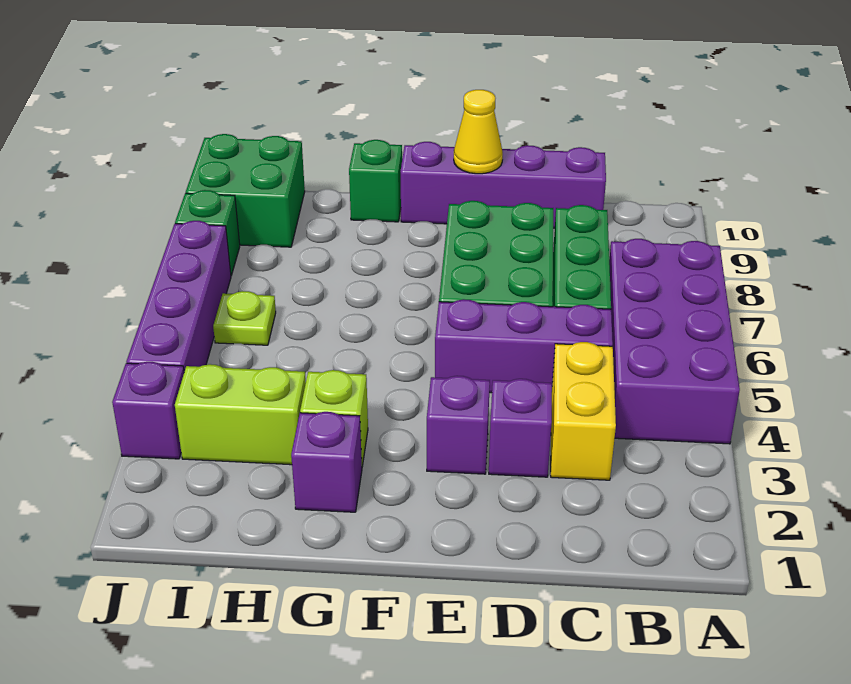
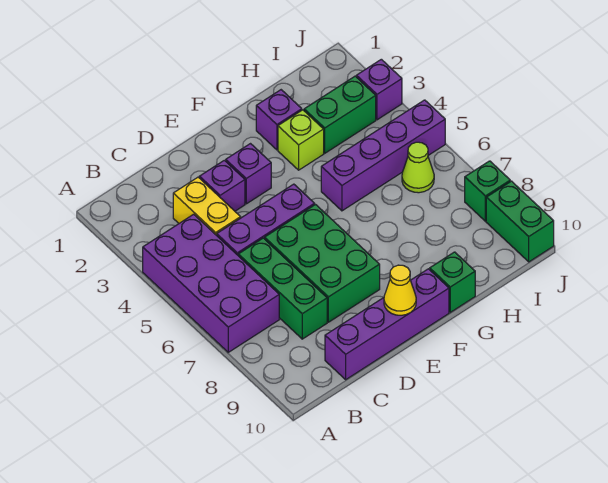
lime 1x2 brick [175,364,306,465] -> green 1x2 brick [304,76,376,153]
lime 1x1 plate [213,291,276,345] -> lime 1x1 cone [402,142,434,193]
green 2x2 brick [186,134,305,247] -> green 1x2 brick [486,181,554,262]
purple 1x4 brick [126,221,231,372] -> purple 1x4 brick turned to [321,100,445,211]

